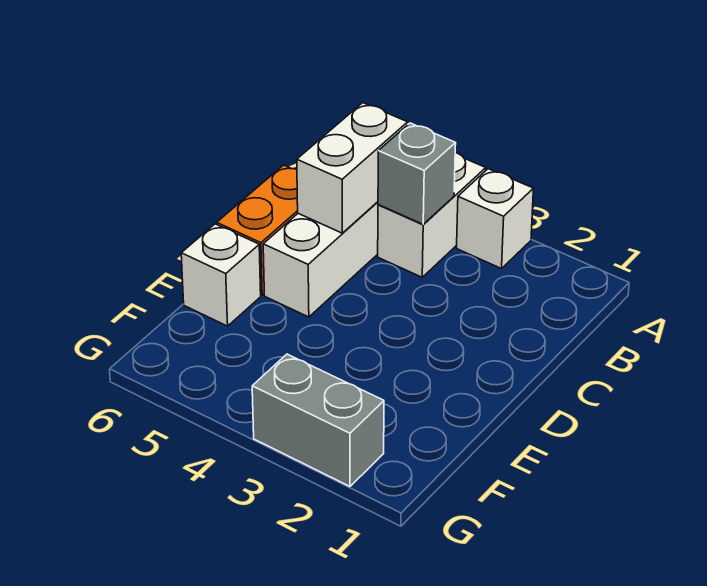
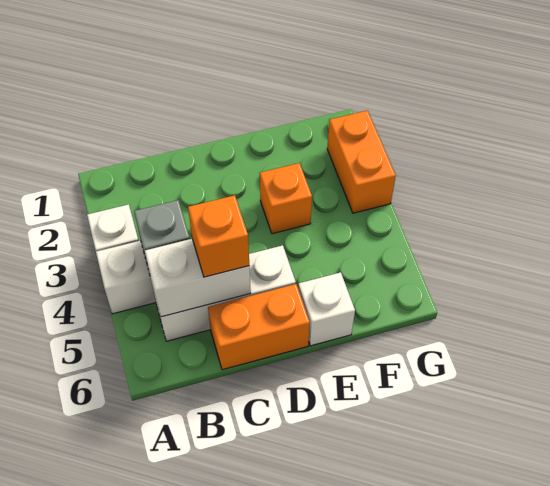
none -> orange 1x1 brick [188,195,249,277]
none -> orange 1x1 brick [260,163,312,234]
grey 1x2 brick [252,354,384,486] -> orange 1x2 brick [327,111,396,213]

